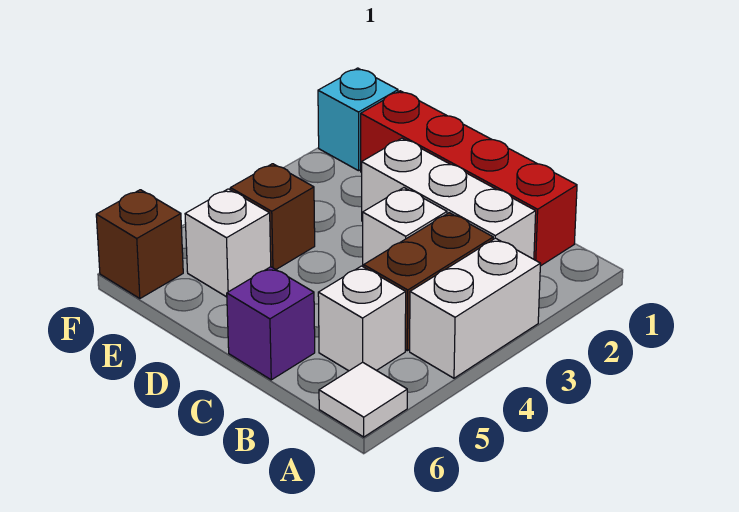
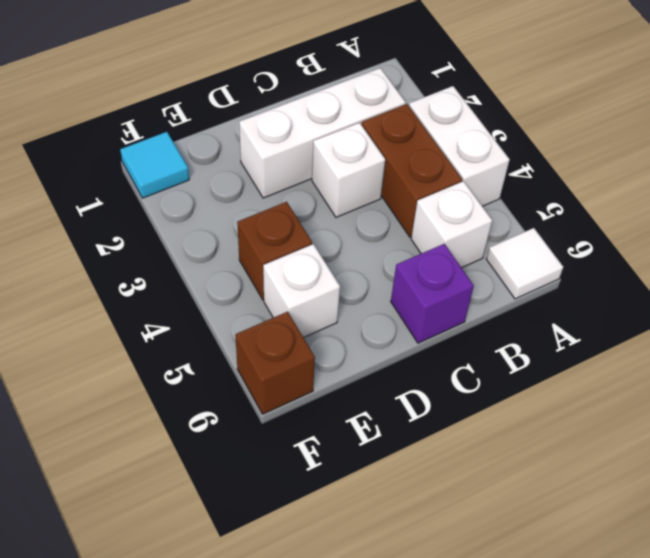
red 1x4 brick [361,91,577,266] -> none
cyan 1x1 brick [318,68,398,171] -> cyan 1x1 tile [120,132,189,198]

